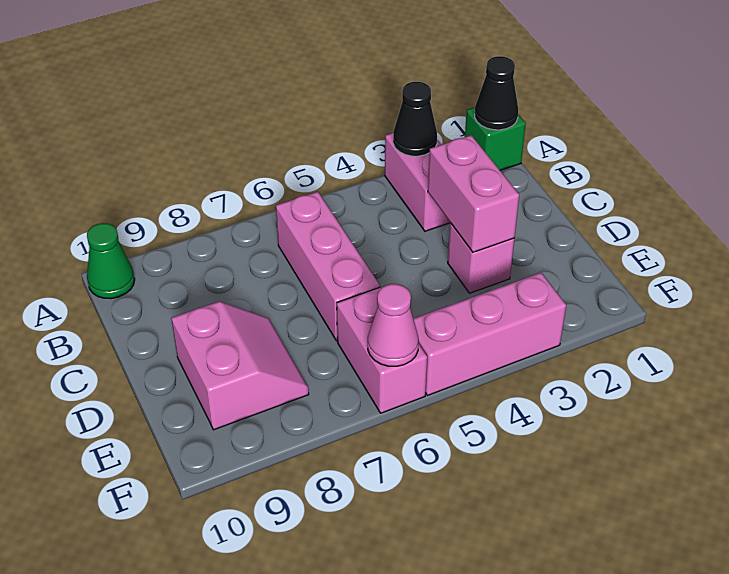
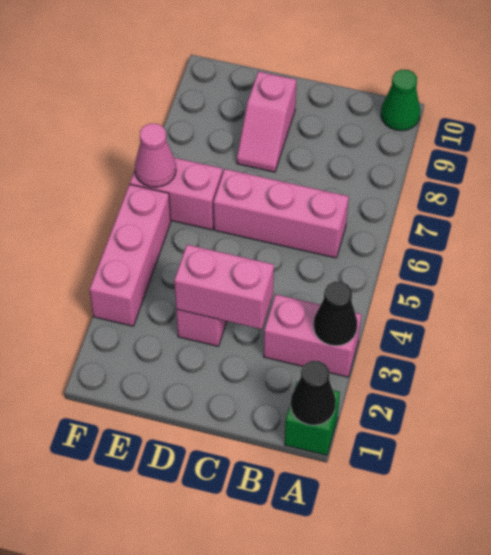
pink 2x2 slope [171,302,309,430] -> pink 1x2 slope [237,71,296,172]

